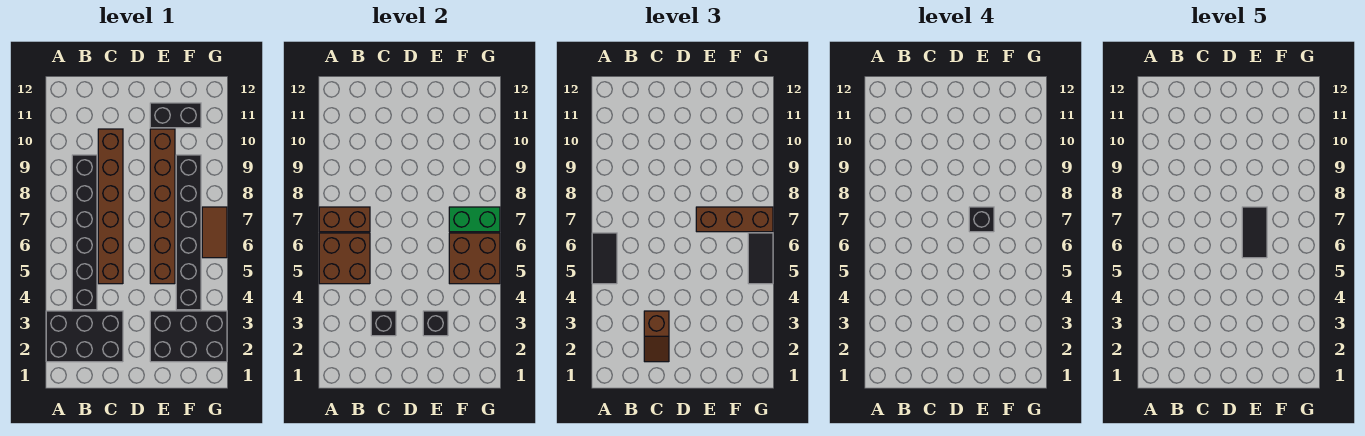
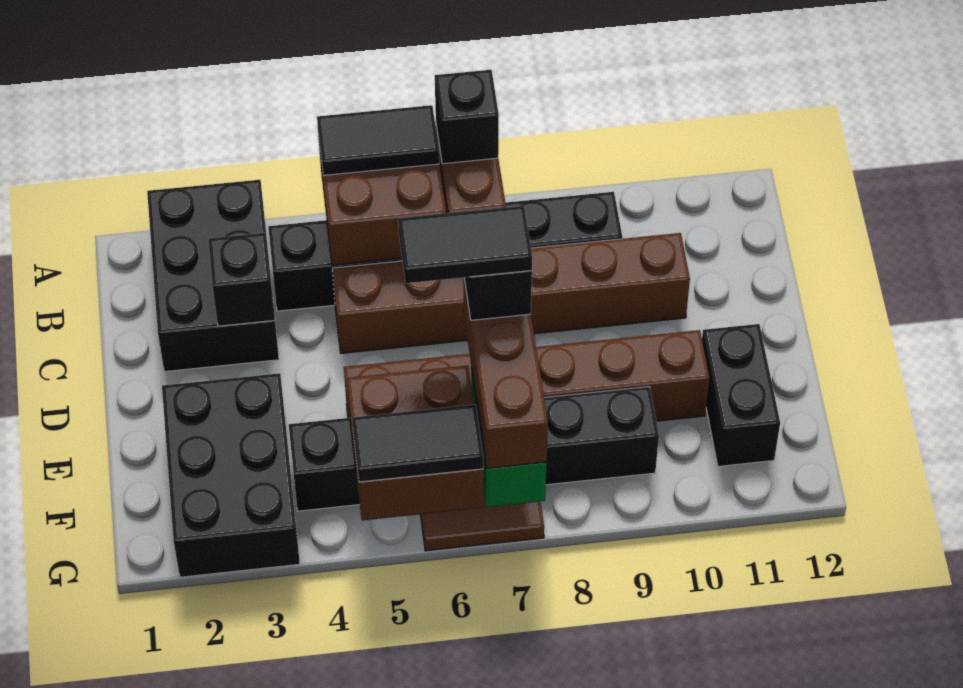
brown 1x2 slope [644,311,669,362] -> none
black 1x1 brick [423,311,448,336] -> black 1x1 brick moved to [435,70,499,164]

